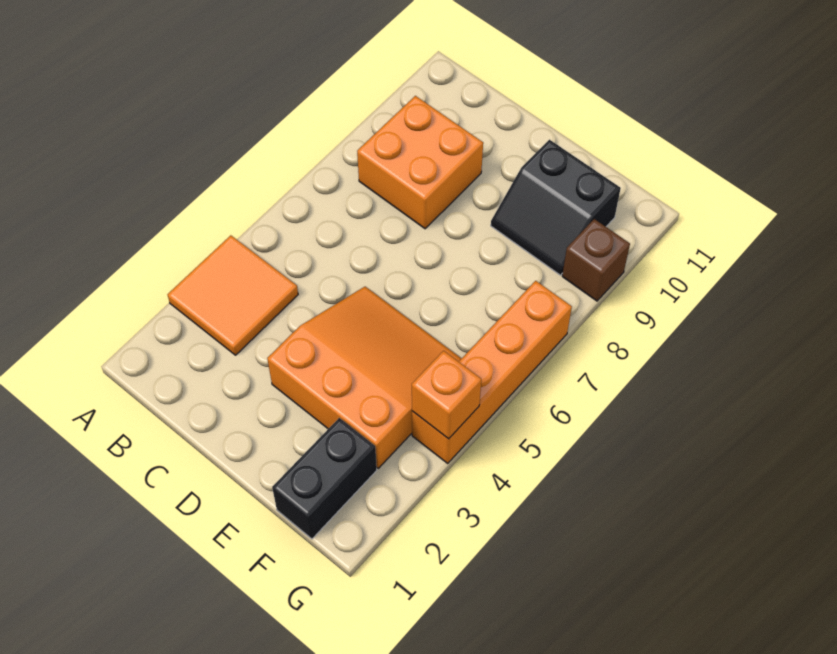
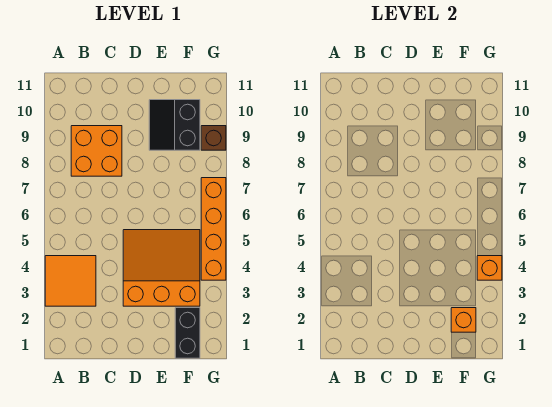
black 2x2 slope [491,140,621,275] -> black 2x2 slope turned to [149,100,200,150]
none -> orange 1x1 brick [451,308,476,332]

